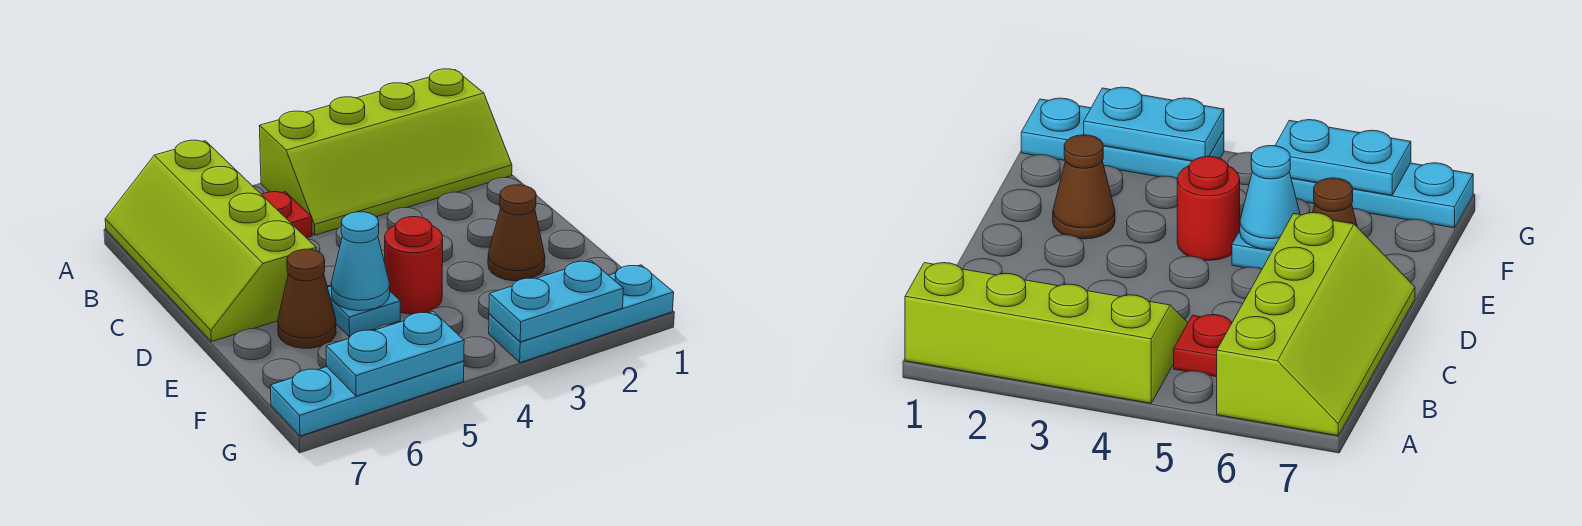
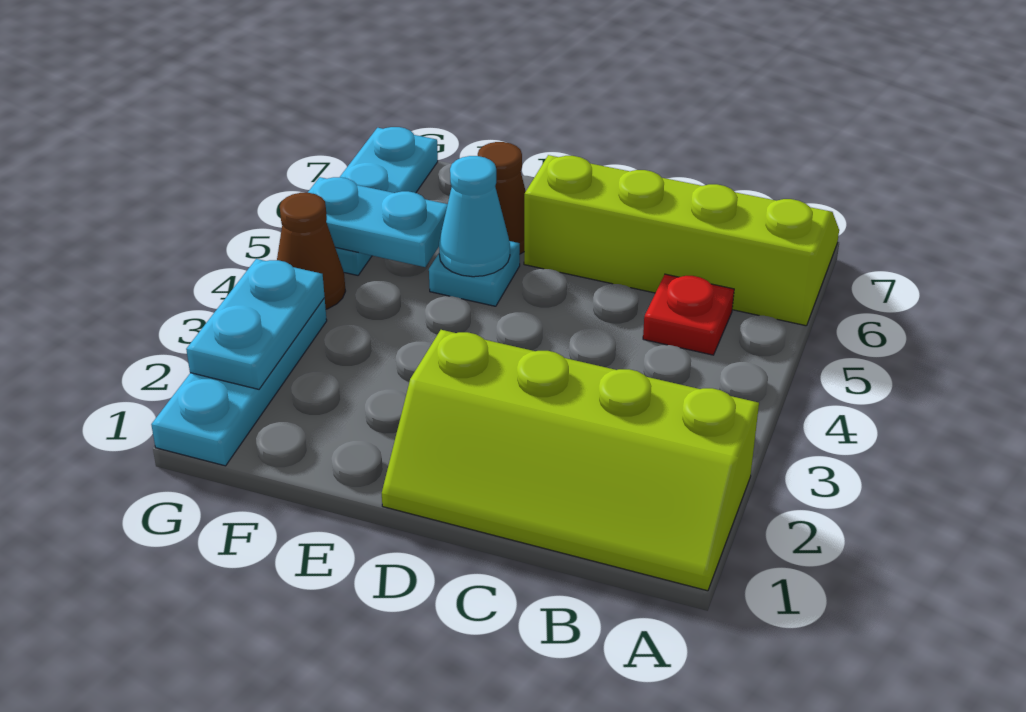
lime 2x4 slope [259,69,512,235] -> lime 2x4 slope turned to [382,330,759,591]
brown 1x1 cone [488,185,545,281] -> brown 1x1 cone moved to [277,193,345,309]
red 1x1 round brick [385,217,443,314] -> none
cyan 1x2 plate [326,311,464,396] -> cyan 1x2 plate turned to [308,177,448,267]

